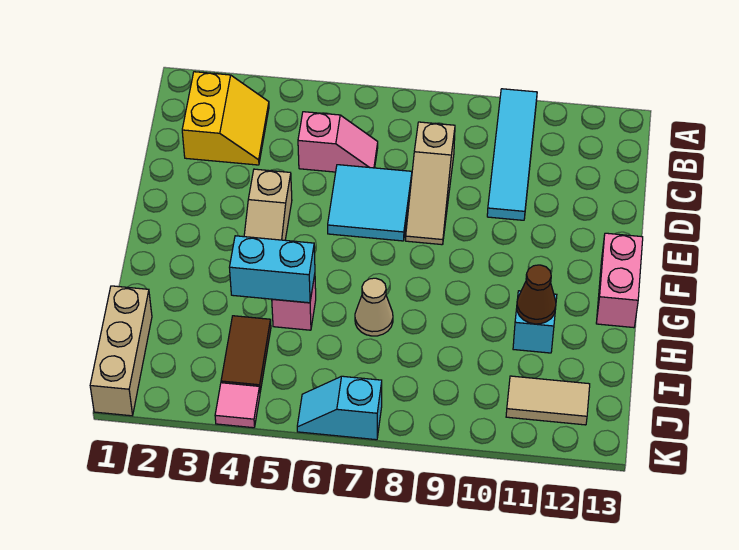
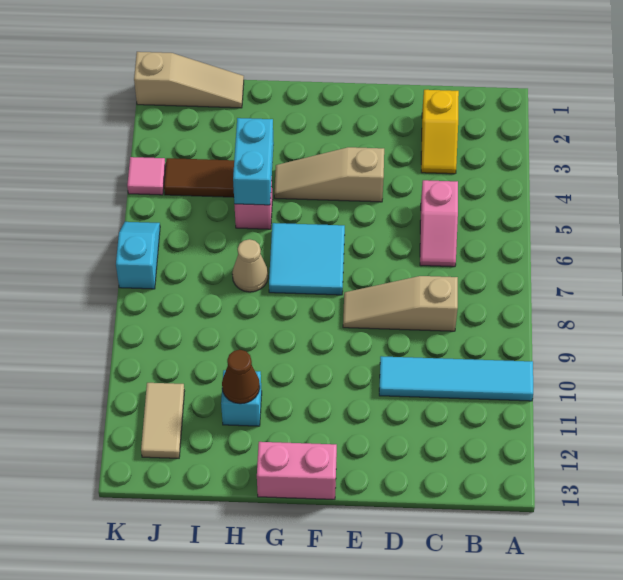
yellow 2x2 slope [182,72,269,165] -> yellow 1x2 slope [421,90,459,174]
cyan 2x2 tile [328,165,412,241] -> cyan 2x2 tile moved to [269,223,345,295]
tan 1x3 brick [90,286,152,416] -> tan 1x3 slope [134,52,244,108]

